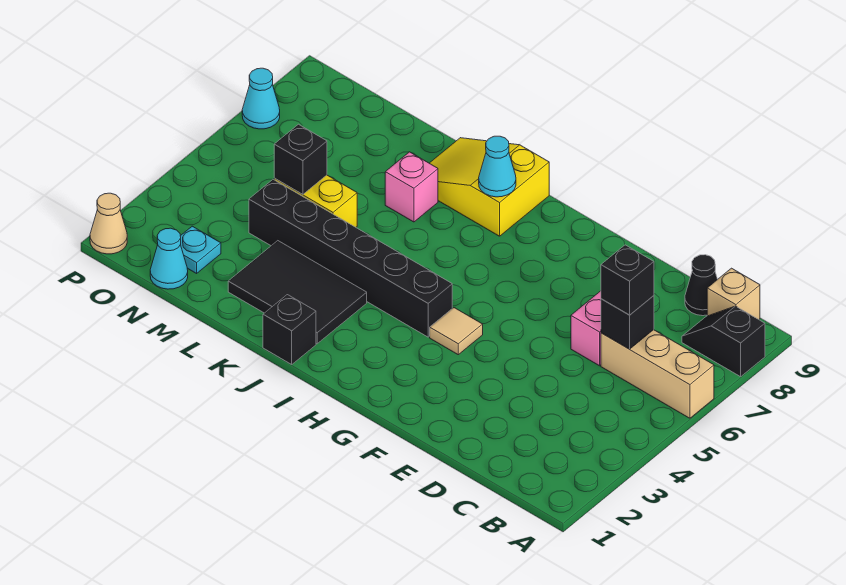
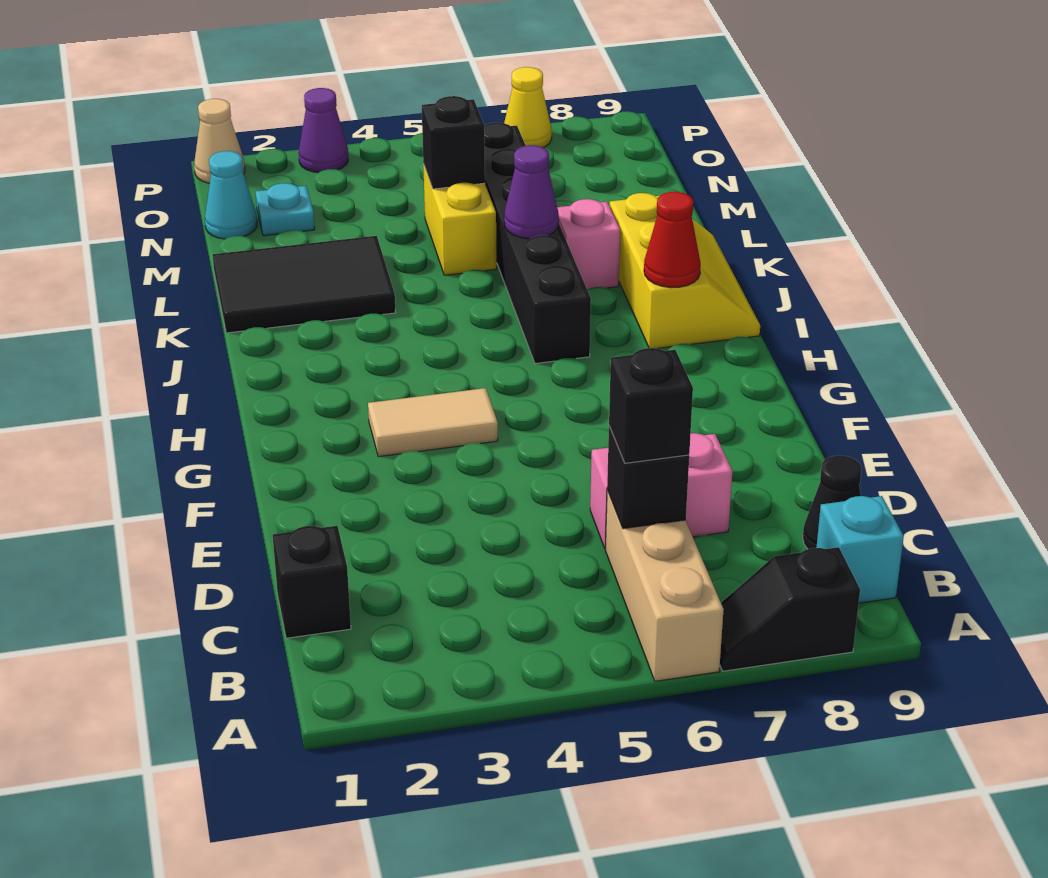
black 1x2 slope [682,306,765,377] -> black 1x2 slope turned to [720,547,860,671]
tan 1x1 brick [707,268,760,320] -> cyan 1x1 brick [816,496,904,603]
tan 1x1 tile [430,308,483,355] -> tan 1x2 tile [368,388,498,457]
black 1x6 brick [249,180,452,337] -> black 1x6 brick moved to [484,123,591,364]
yellow 2x3 slope [429,138,549,236] -> yellow 2x3 slope turned to [610,193,760,349]
cyan 1x1 cone [479,136,516,197] -> red 1x1 cone [644,192,701,288]
black 1x1 brick [263,295,316,364] -> black 1x1 brick moved to [273,526,351,638]
black 2x3 tile [228,241,367,344] -> black 2x3 tile turned to [213,236,396,333]
none -> purple 1x1 cone [504,145,559,239]
none -> purple 1x1 cone [299,88,348,173]
cyan 1x1 cone [242,68,280,129] -> yellow 1x1 cone [504,67,552,148]

